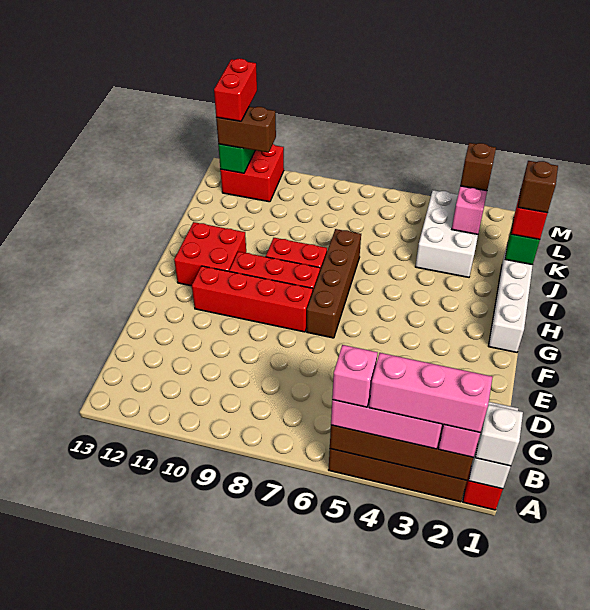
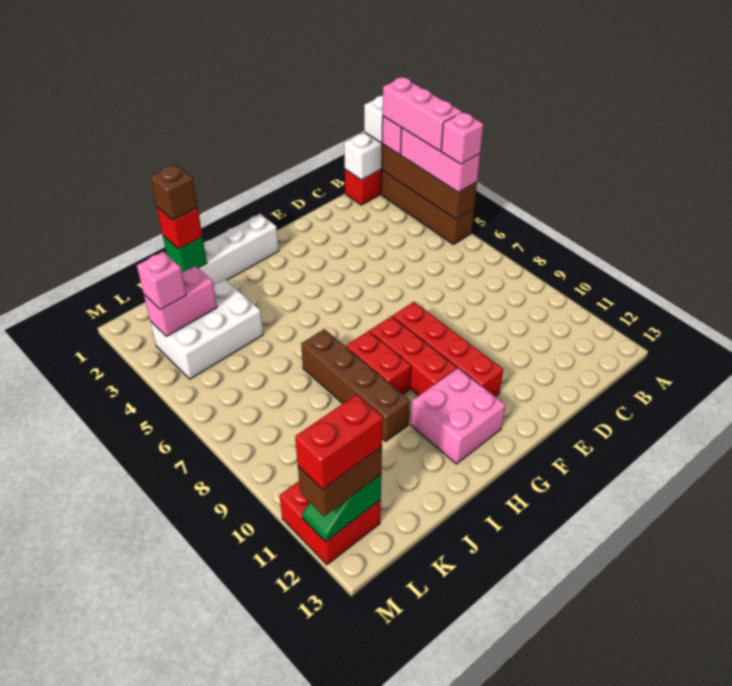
brown 1x4 brick [307,229,361,338] -> brown 1x4 brick turned to [301,329,410,441]
red 2x2 brick [174,222,246,286] -> pink 2x2 brick [411,368,505,464]
brown 1x1 brick [460,143,496,191] -> pink 1x1 brick [137,252,186,310]
brown 1x2 brick [216,107,276,153] -> brown 1x2 brick turned to [298,447,382,516]

